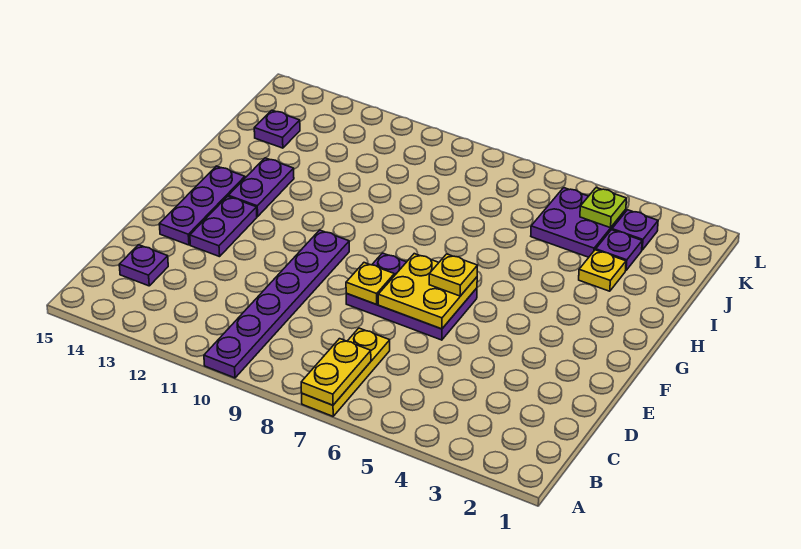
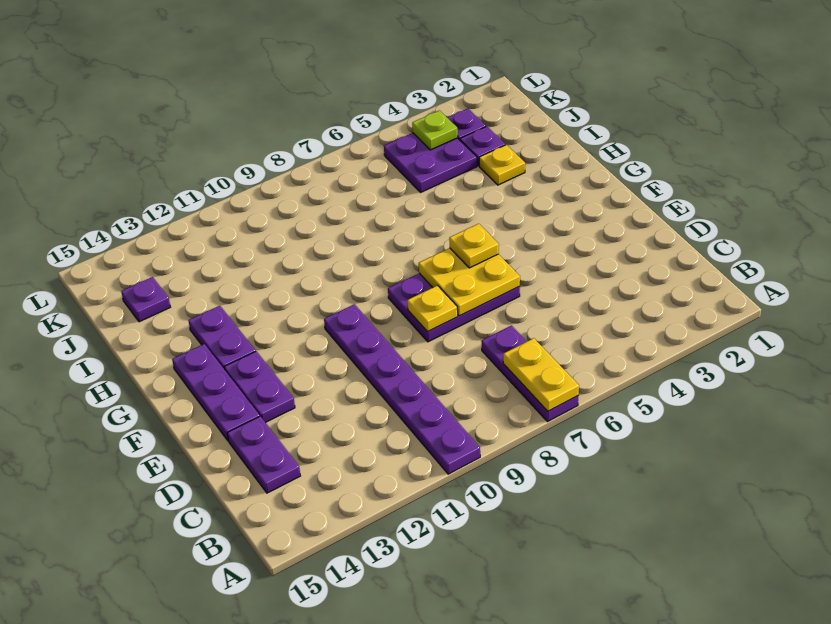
yellow 1x3 plate [302,328,390,416] -> purple 1x3 plate [481,326,578,422]
purple 1x1 plate [119,245,168,286] -> purple 1x2 plate [227,416,300,493]

